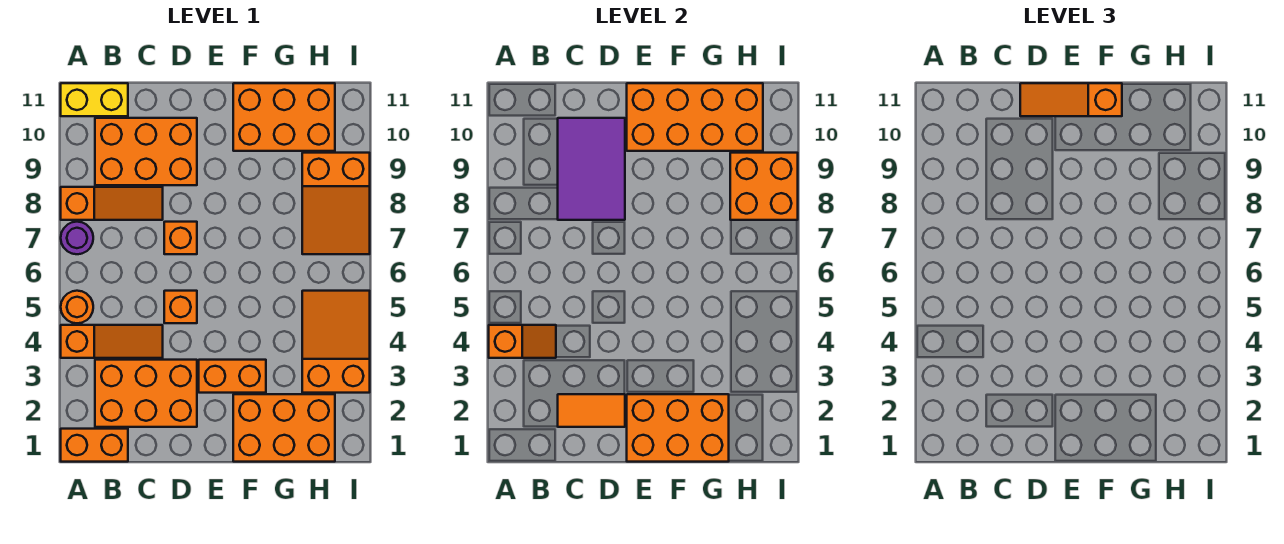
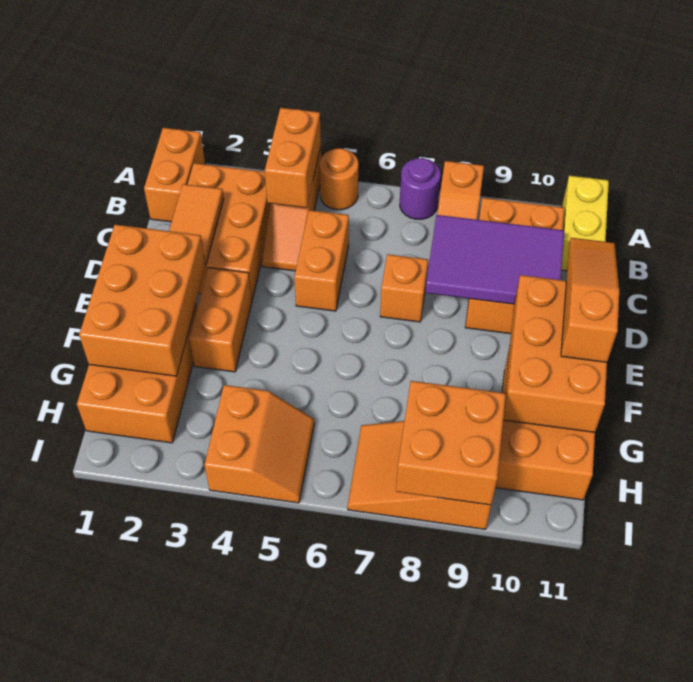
orange 1x2 slope [489,325,556,358] -> orange 1x2 brick [265,108,321,208]
orange 1x1 brick [164,291,197,323] -> orange 1x2 brick [294,210,349,311]
orange 2x4 brick [627,83,763,151] -> orange 2x3 brick [503,275,607,432]
orange 2x3 slope [302,291,370,393] -> orange 2x2 slope [204,385,314,503]

